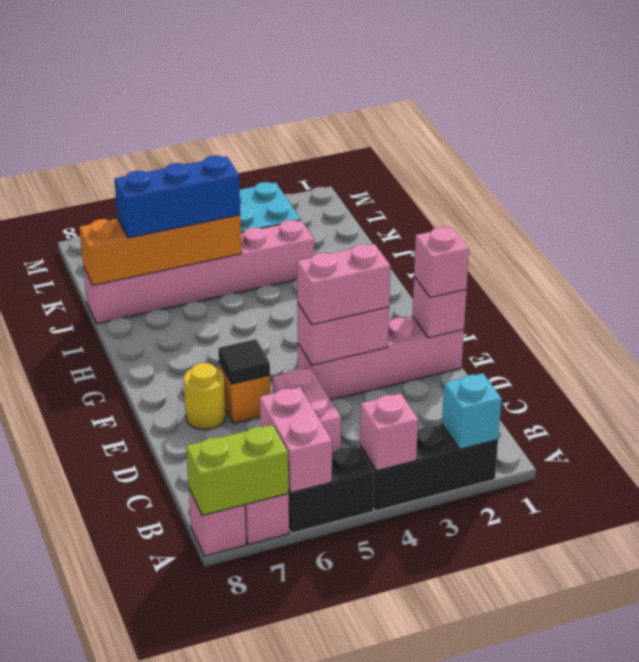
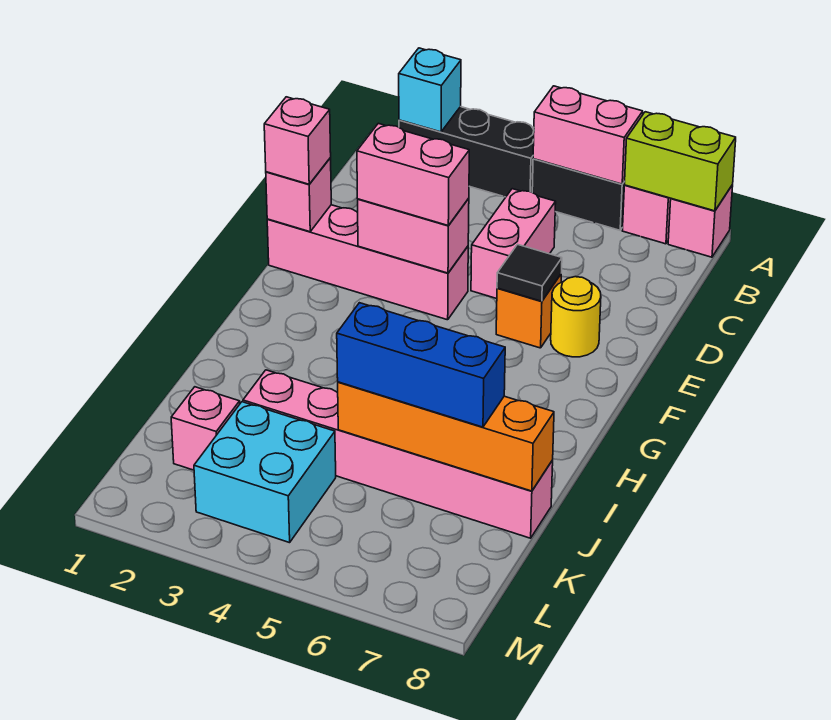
pink 1x1 brick [360,393,418,471] -> pink 1x1 brick moved to [171,387,240,470]
pink 1x2 brick [260,387,332,493] -> pink 1x2 brick turned to [533,86,643,184]

